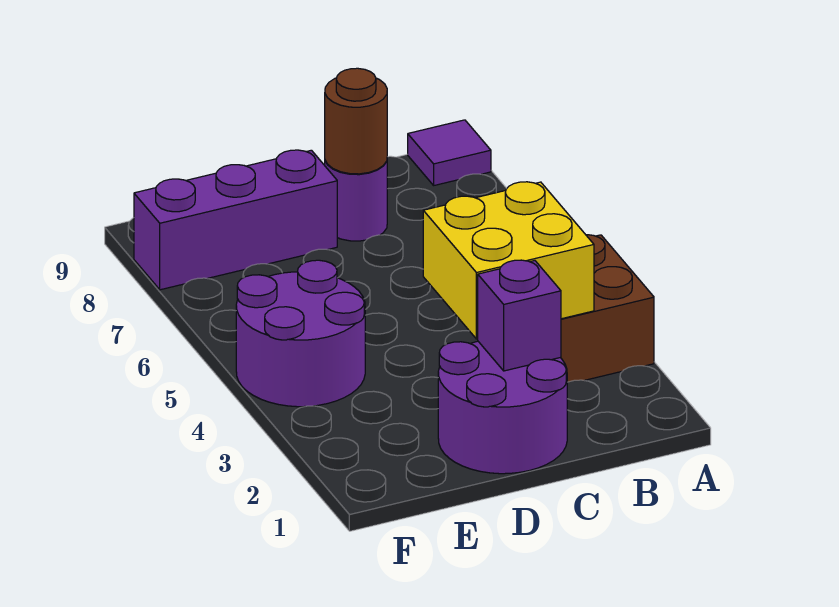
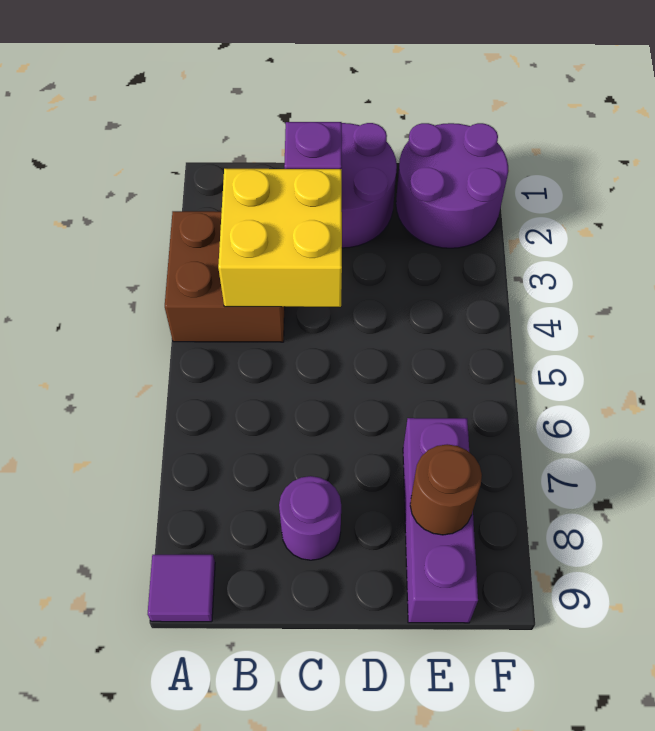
brown 1x1 round brick [325,68,387,174] -> brown 1x1 round brick moved to [410,444,482,535]
purple 1x3 brick [134,150,337,290] -> purple 1x3 brick turned to [403,418,478,623]
purple 2x2 round brick [236,260,365,407] -> purple 2x2 round brick moved to [396,123,508,248]

